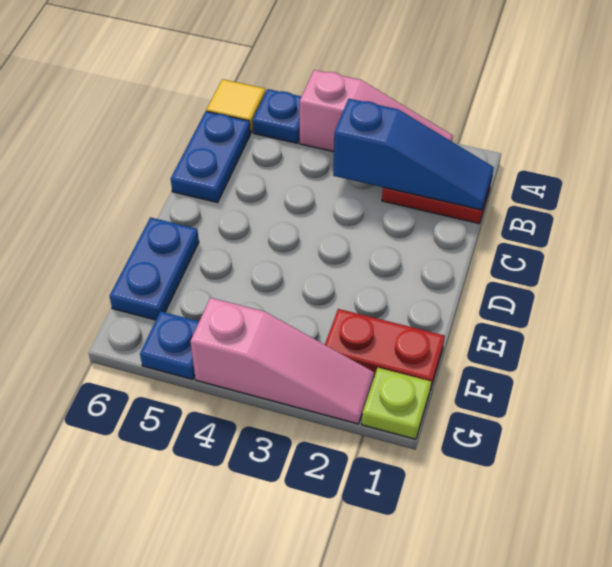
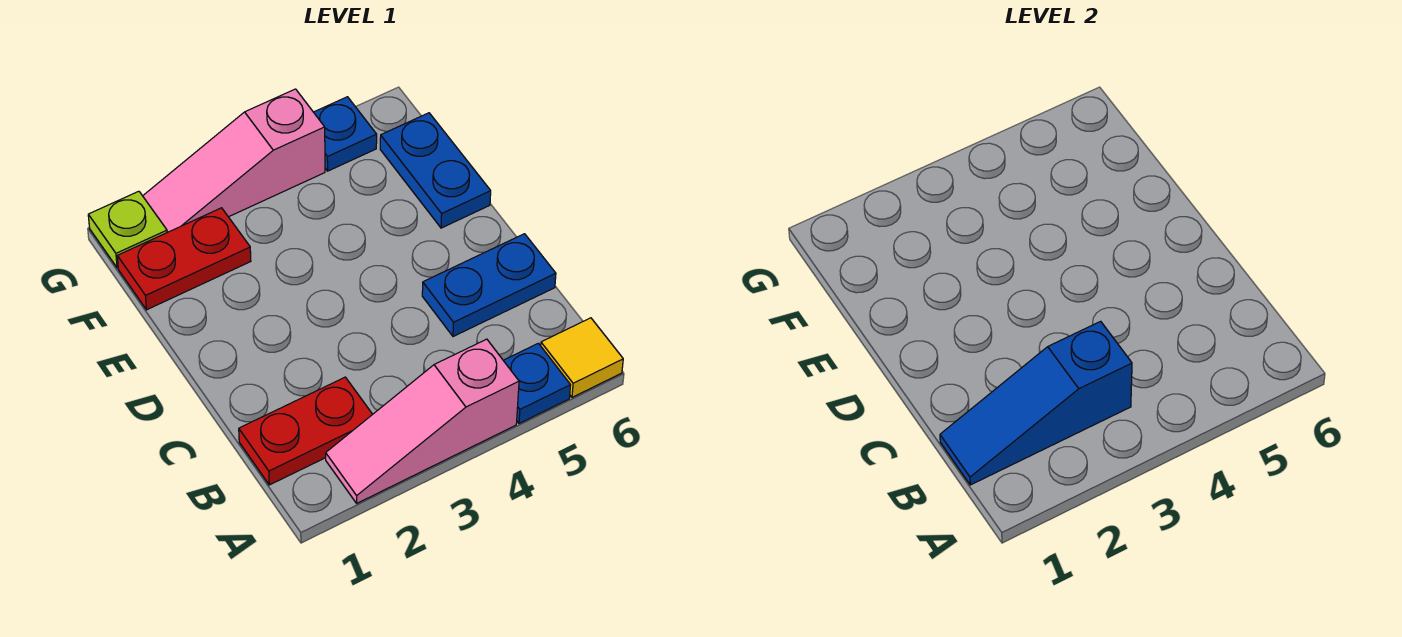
blue 1x2 plate [171,111,250,203] -> blue 1x2 plate turned to [422,234,556,336]

